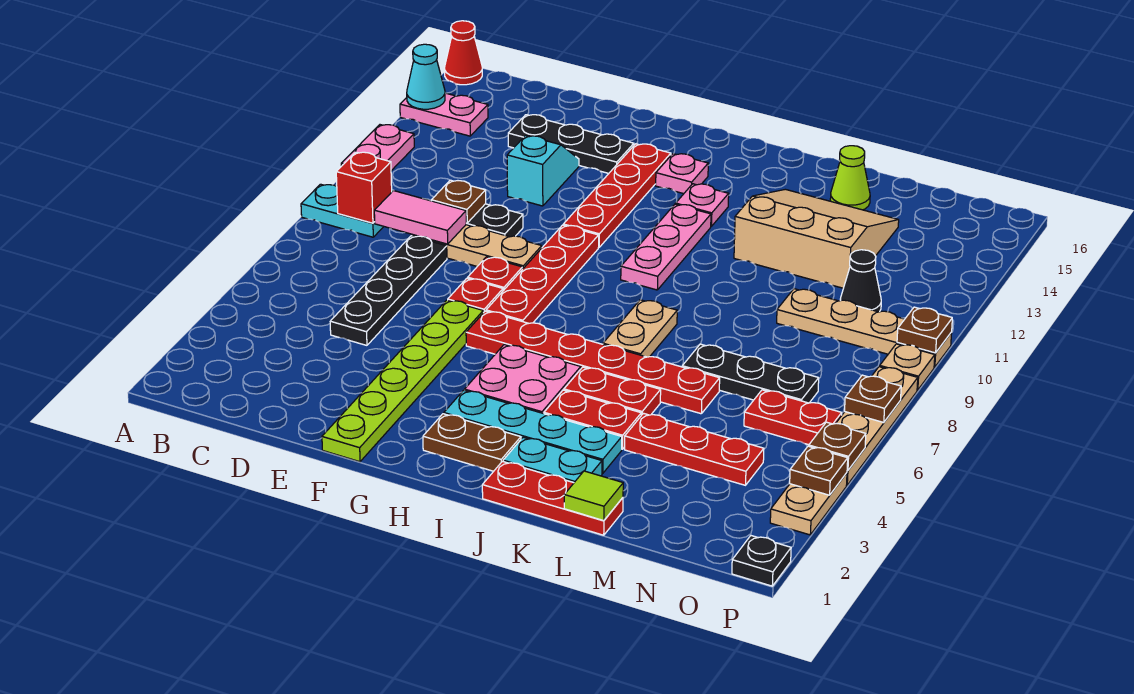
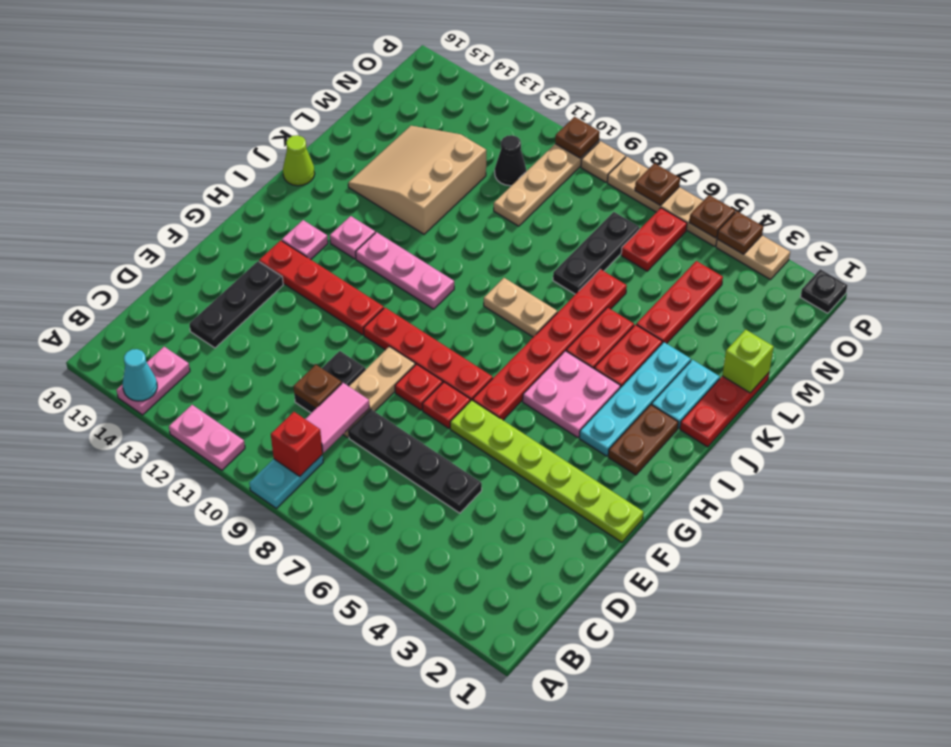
red 1x1 cone [445,21,482,85] -> none
cyan 1x2 slope [507,135,579,206] -> none
lime 1x1 tile [564,471,623,521] -> lime 1x1 brick [722,330,774,393]
lime 1x1 cone [830,146,870,210] -> lime 1x1 cone moved to [283,135,315,186]

